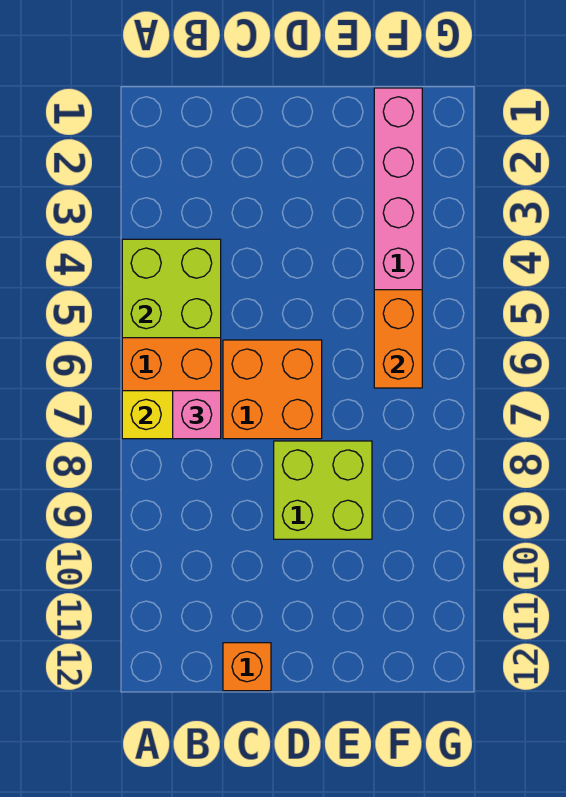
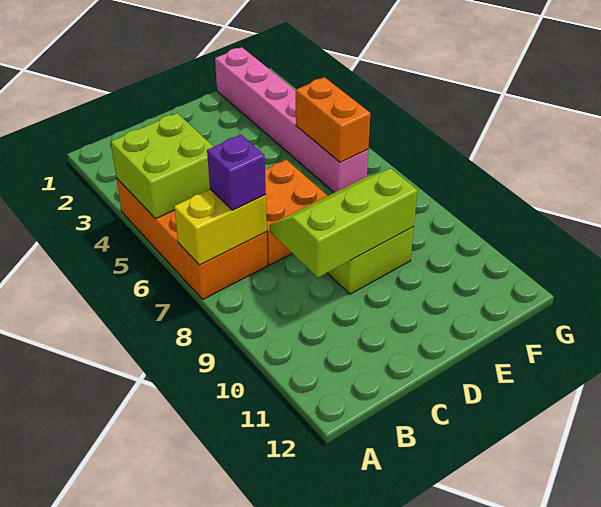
pink 1x1 brick [173,391,221,439] -> purple 1x1 brick [207,135,266,210]
none -> lime 2x3 slope [269,169,417,277]
orange 1x1 brick [223,643,271,691] -> none

